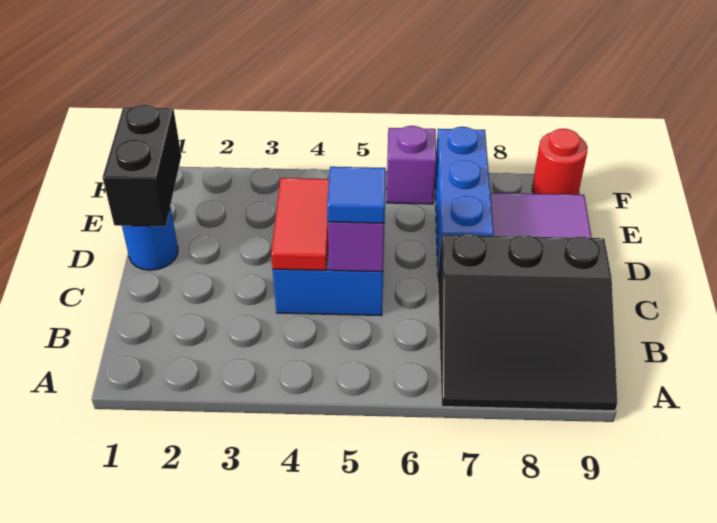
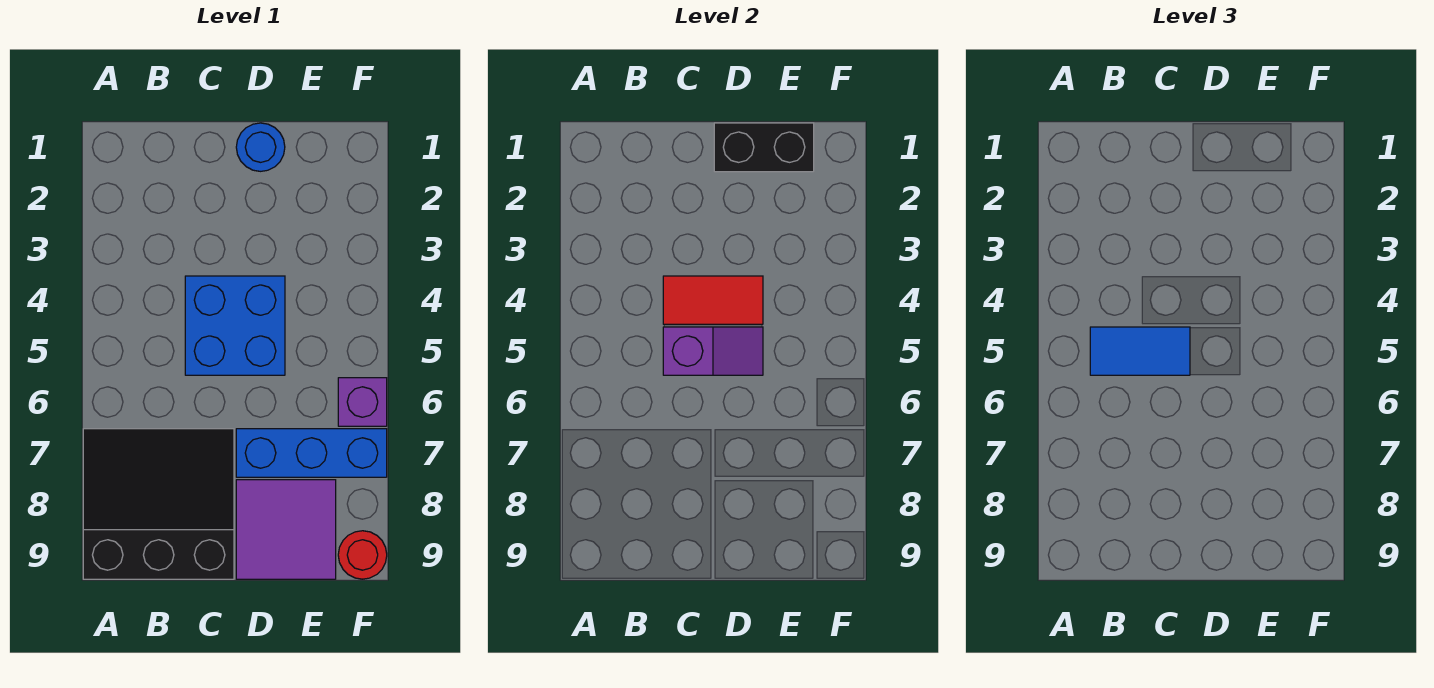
black 3x3 slope [438,234,617,411] -> black 3x3 slope turned to [83,429,234,579]
blue 1x1 tile [327,167,386,223] -> blue 1x2 tile [1090,327,1190,375]

